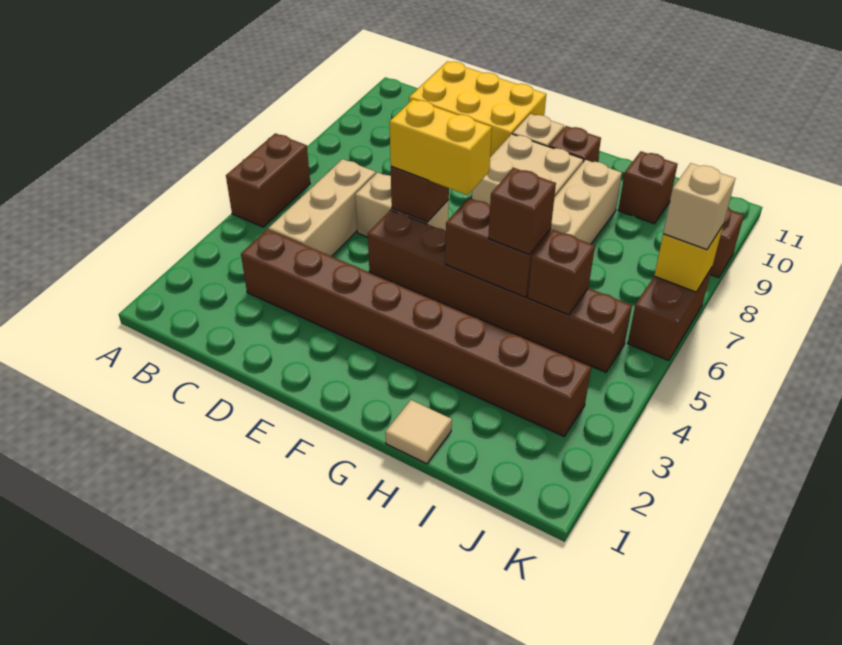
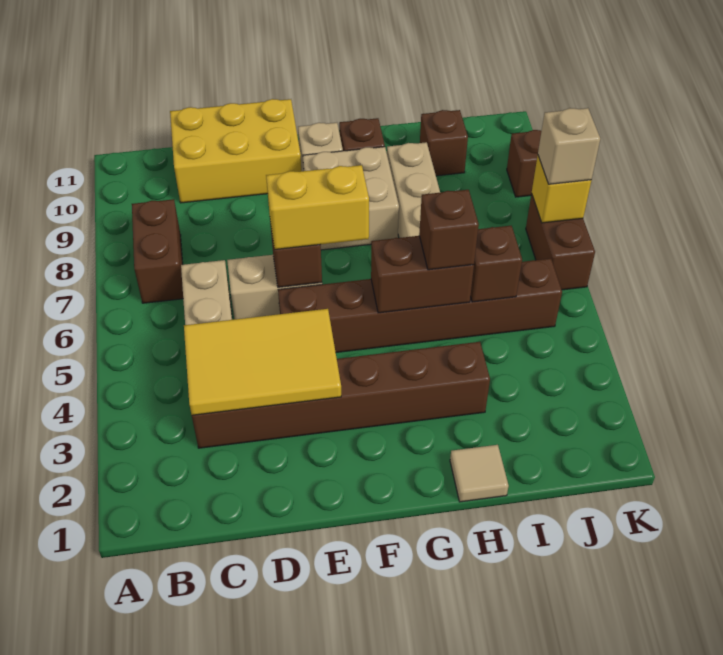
brown 1x2 brick [226,133,310,227] -> brown 1x2 brick moved to [132,199,183,303]
brown 1x8 brick [241,229,591,436] -> brown 1x6 brick [192,342,490,448]
none -> yellow 2x3 tile [184,309,341,415]

